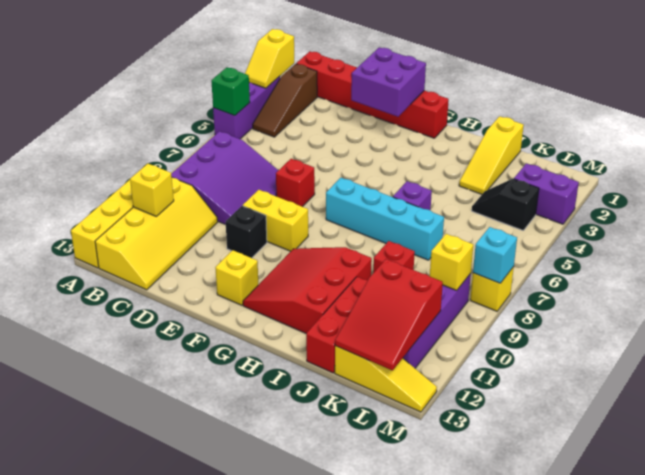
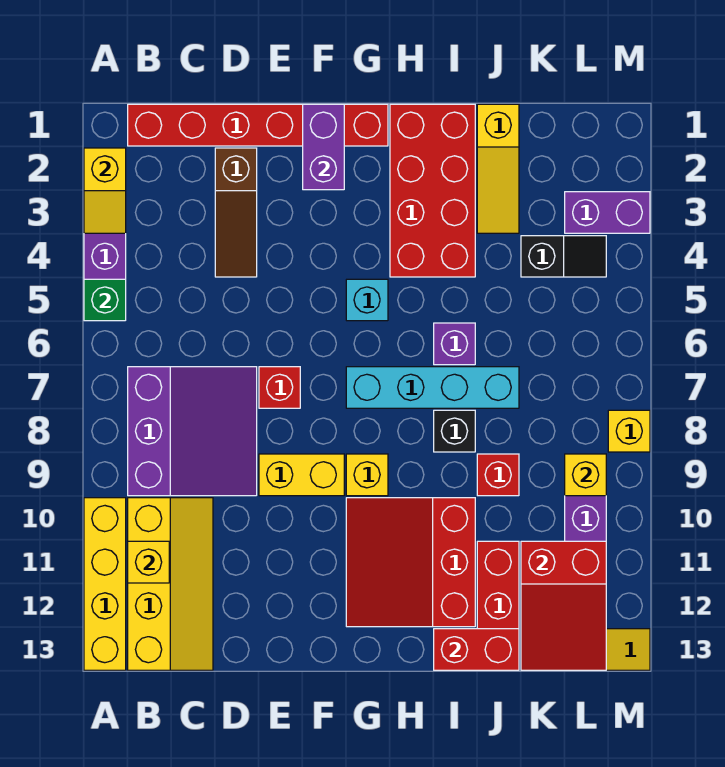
brown 1x3 slope [253,64,317,137] -> brown 1x3 slope moved to [215,148,257,277]
purple 2x2 brick [351,47,426,117] -> purple 1x2 brick [303,104,344,190]
black 1x1 brick [226,206,267,258] -> black 1x1 brick moved to [434,410,475,452]
yellow 1x1 brick [215,250,258,305] -> yellow 1x1 brick moved to [346,454,388,496]
none -> red 2x4 brick [390,104,475,277]
none -> red 1x2 brick [434,629,519,670]
black 1x2 slope [472,179,539,230] -> black 1x2 slope turned to [521,236,606,277]
cyan 1x1 brick [473,227,517,283] -> cyan 1x1 brick moved to [346,279,388,321]

